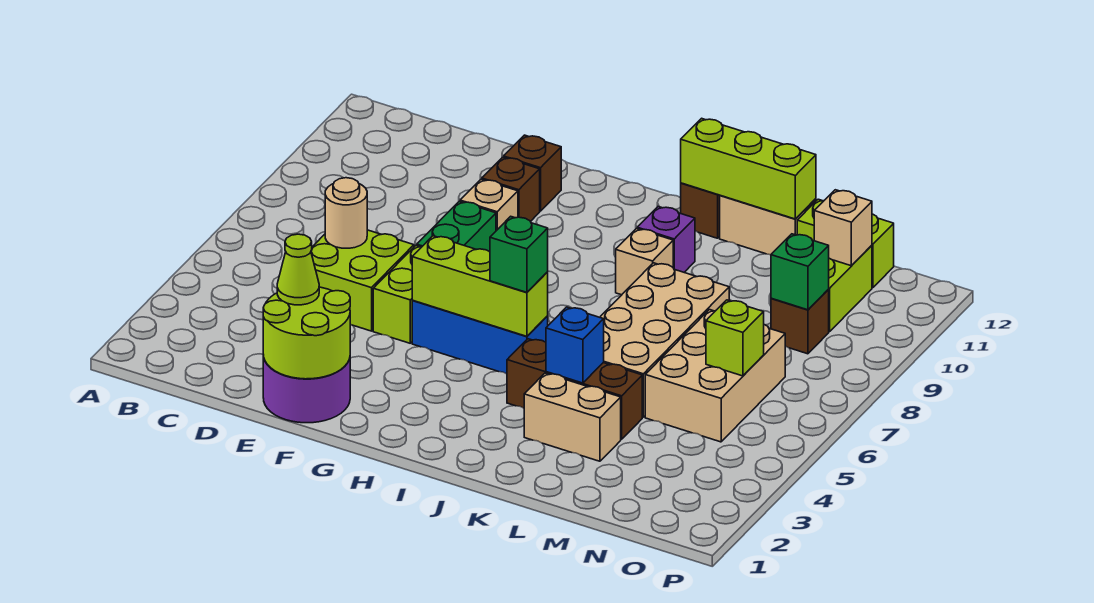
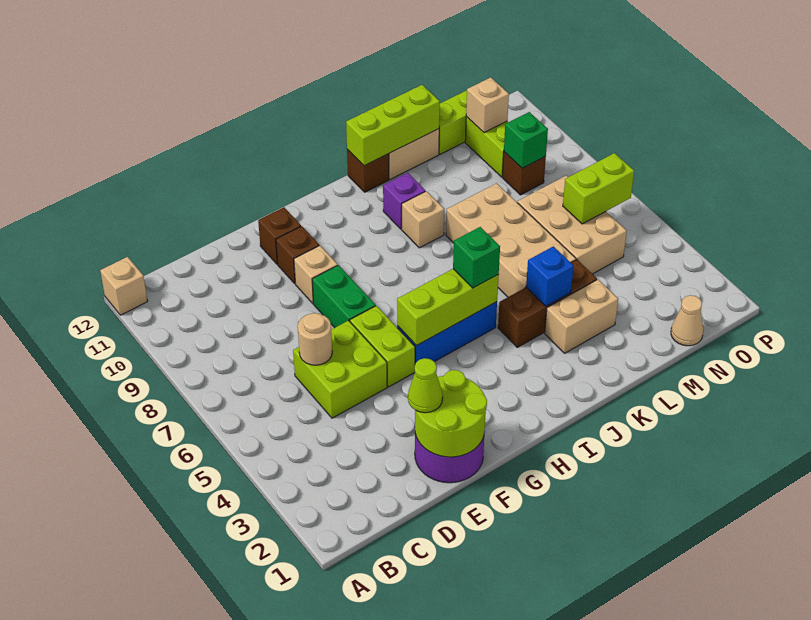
none -> tan 1x1 brick [100,257,148,315]
none -> tan 1x1 cone [671,295,703,346]
lime 1x1 brick [706,300,764,376] -> lime 1x2 brick [563,153,634,224]

